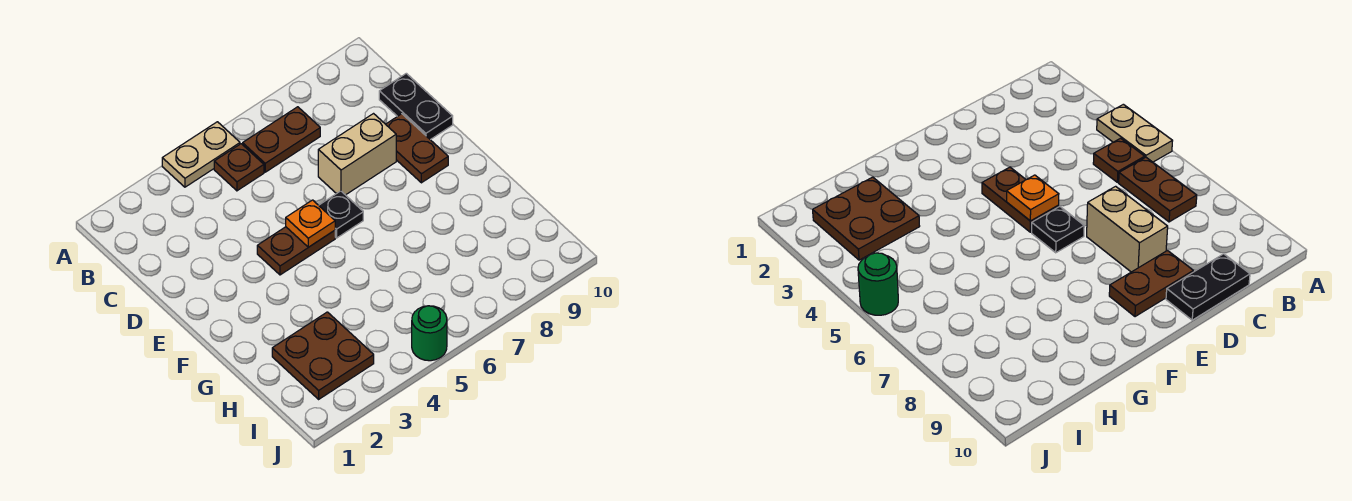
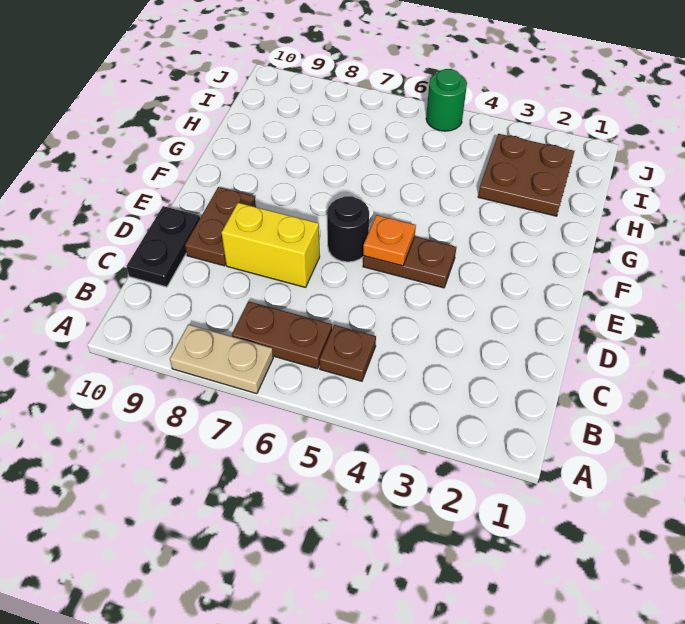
tan 1x2 plate [162,122,240,187] -> tan 1x2 plate moved to [170,324,273,394]
tan 1x2 brick [318,114,396,195] -> yellow 1x2 brick [221,203,320,287]
black 1x1 plate [319,191,363,238] -> black 1x1 round brick [327,196,369,262]

